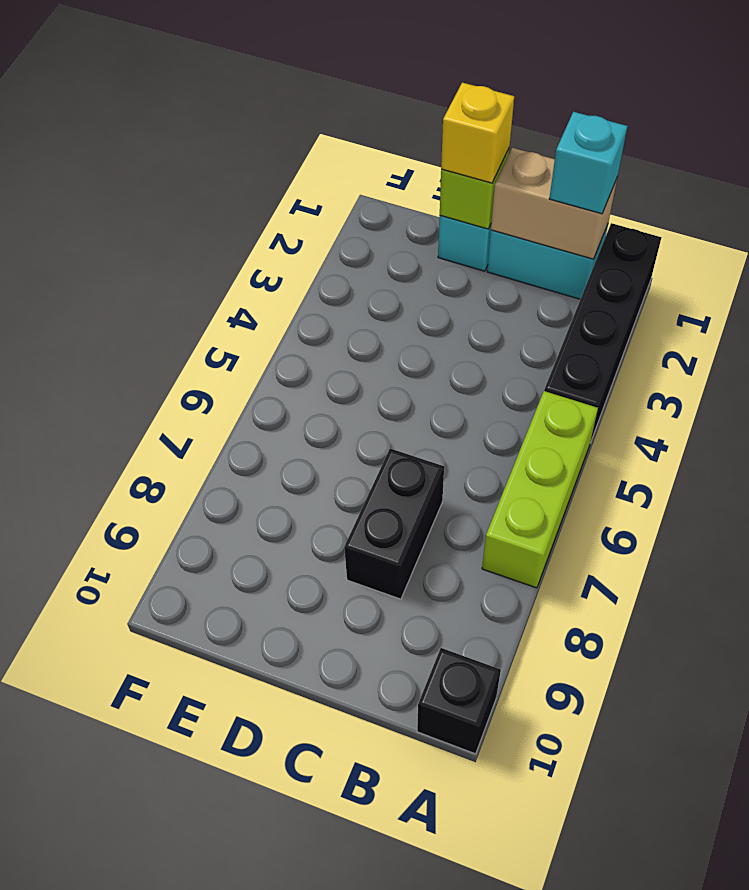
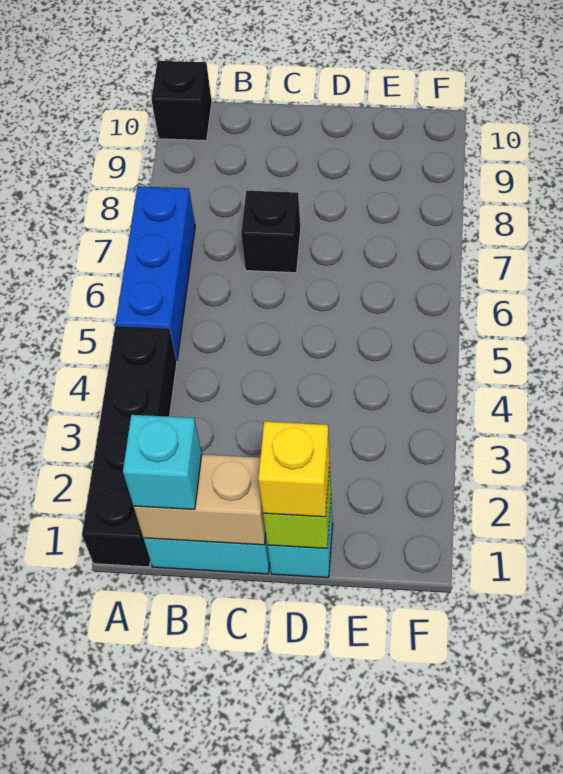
lime 1x3 brick [482,391,598,588] -> blue 1x3 brick [116,186,195,361]
black 1x2 brick [344,448,444,599] -> black 1x1 brick [241,191,301,273]

